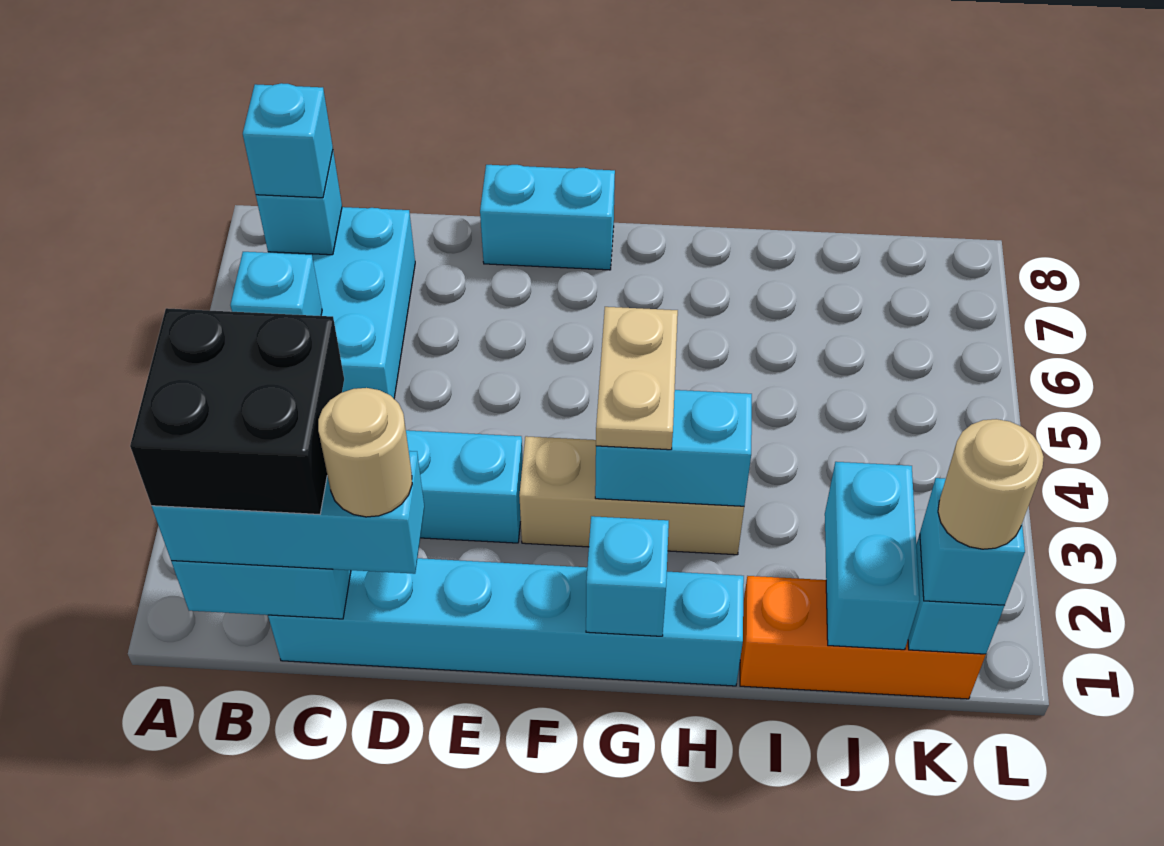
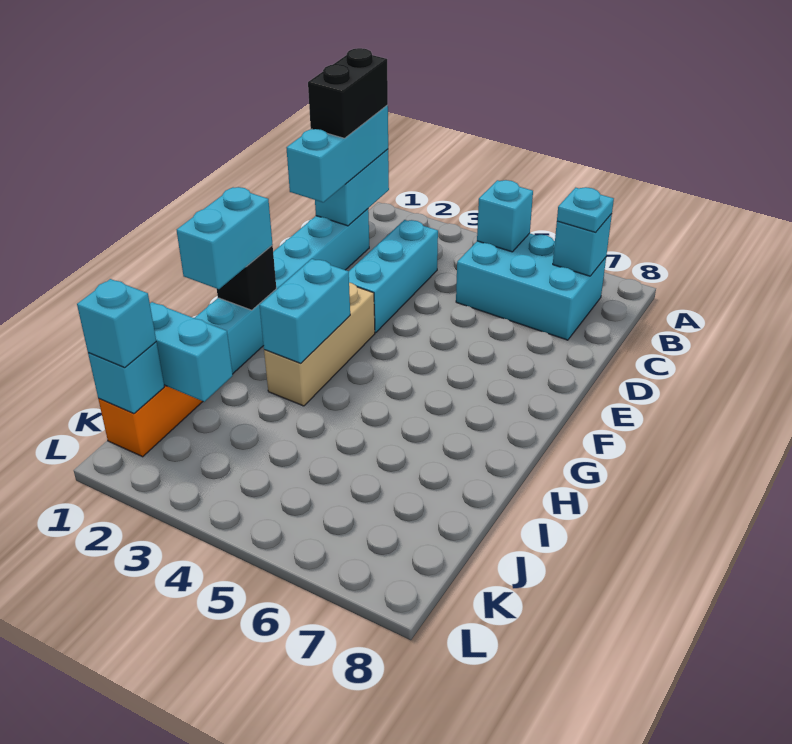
black 2x2 brick [130,308,344,514] -> black 1x2 brick [308,48,388,138]
cyan 1x1 brick [243,83,333,198] -> cyan 1x1 plate [557,187,614,232]
tan 1x1 round brick [318,388,412,517] -> none
cyan 1x2 brick [480,165,615,270] -> cyan 1x2 brick moved to [177,187,273,289]
cyan 1x1 brick [586,516,669,636] -> black 1x1 brick [217,246,276,310]
tan 1x2 plate [596,307,678,450] -> none
tan 1x1 round brick [938,419,1044,549] -> none

